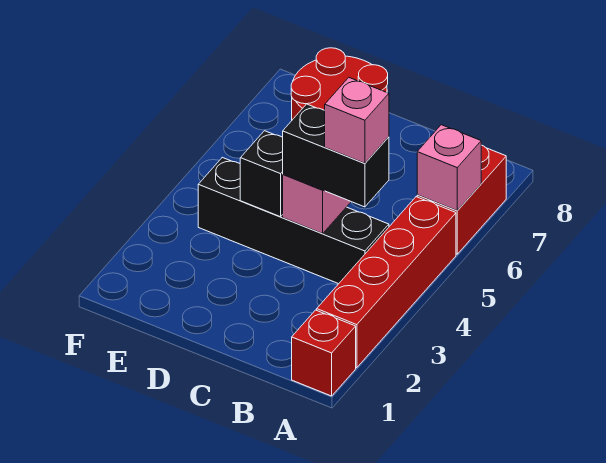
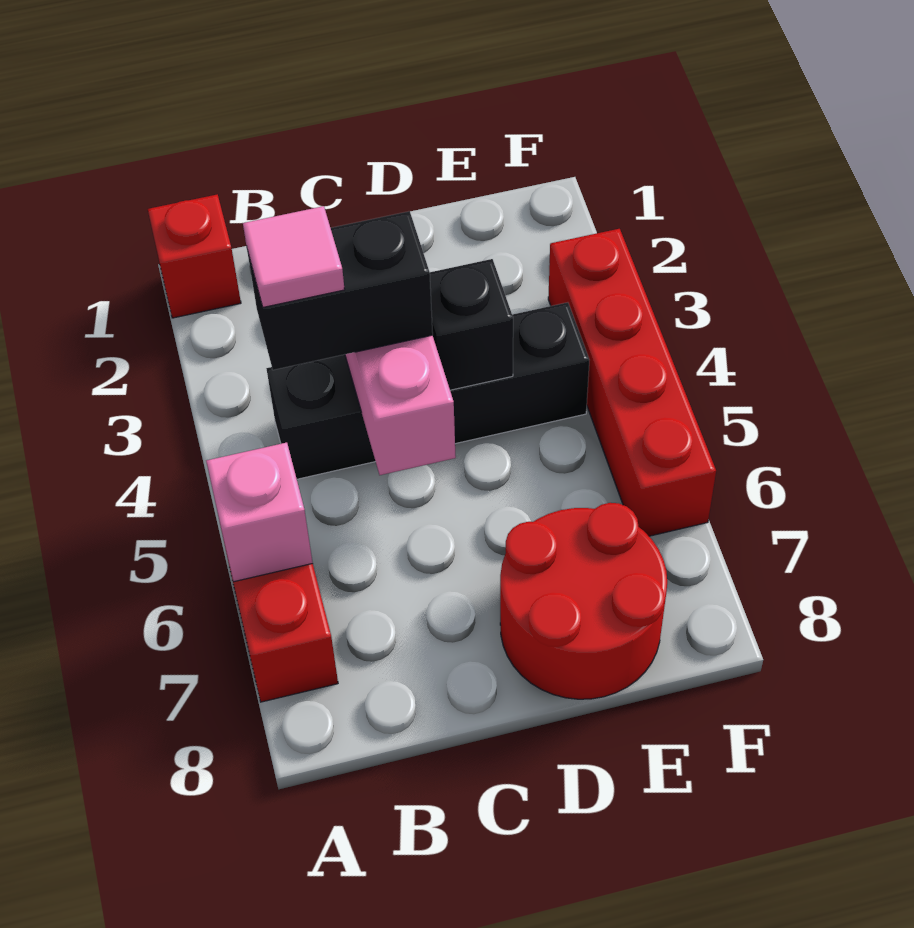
red 1x4 brick [317,197,456,368] -> red 1x4 brick moved to [548,229,716,536]
pink 1x1 brick [325,78,389,163] -> pink 1x1 tile [243,206,345,307]

